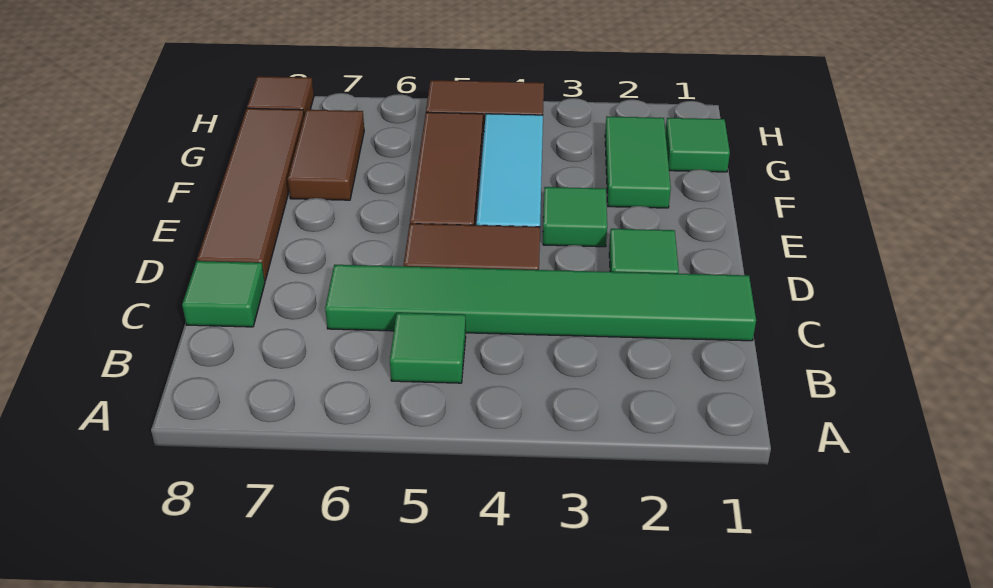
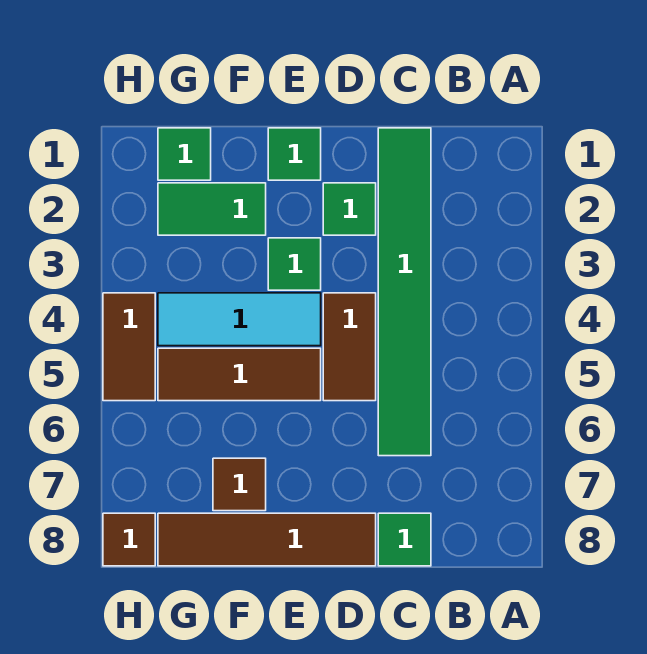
green 1x1 tile [390,313,466,383] -> green 1x1 tile moved to [268,128,321,180]
brown 1x2 tile [288,110,364,200] -> brown 1x1 tile [213,458,266,511]

